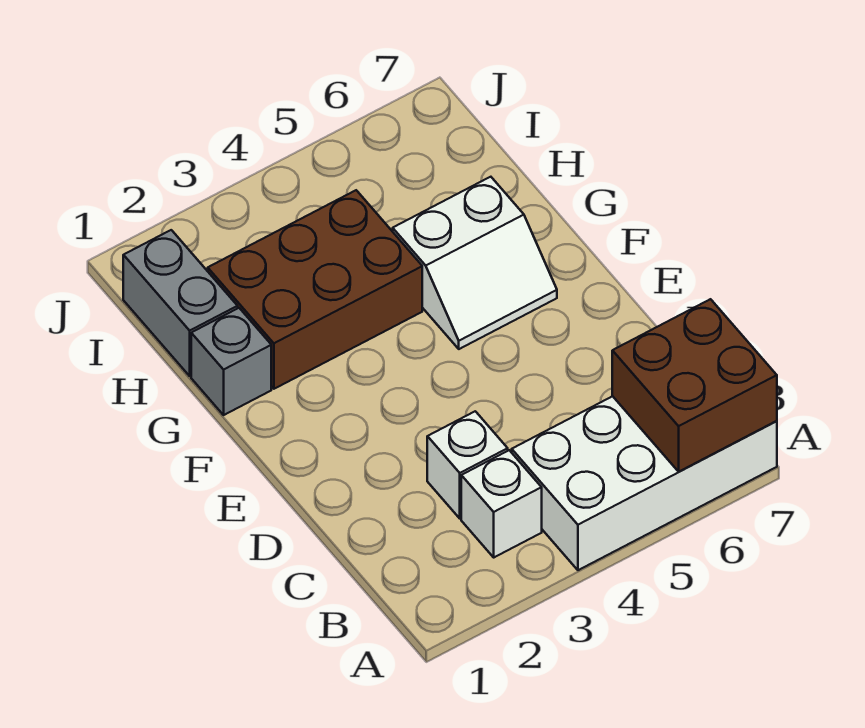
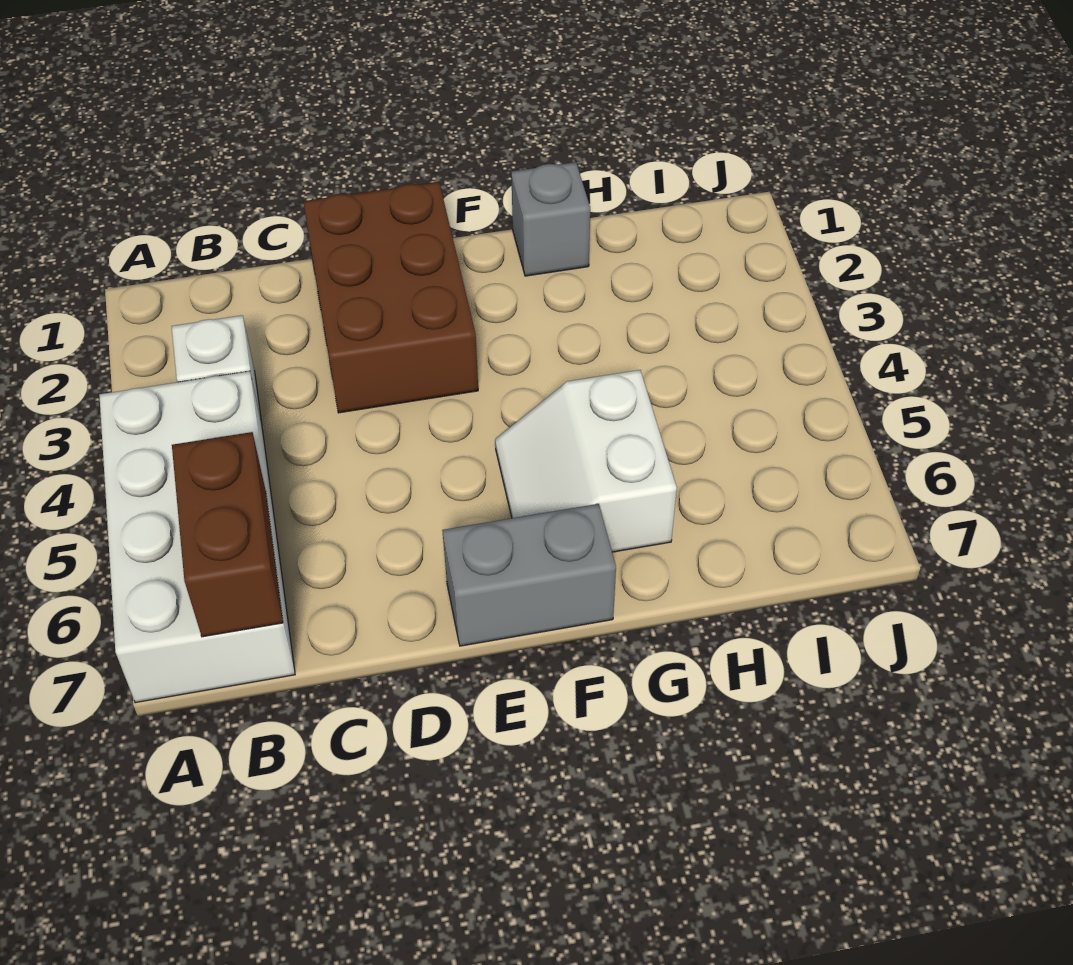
brown 2x2 brick [612,299,777,472] -> brown 1x2 brick [172,432,283,637]
white 1x1 brick [427,411,508,518] -> none
brown 2x3 brick [208,190,422,389] -> brown 2x3 brick moved to [303,182,478,413]
grey 1x2 brick [123,230,238,376] -> grey 1x2 brick moved to [442,504,616,646]

